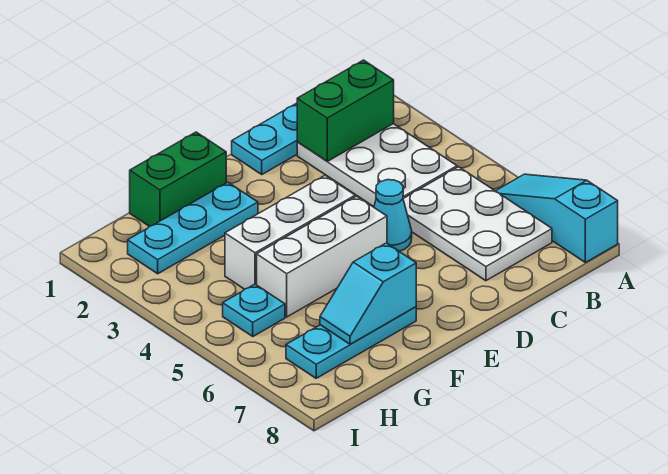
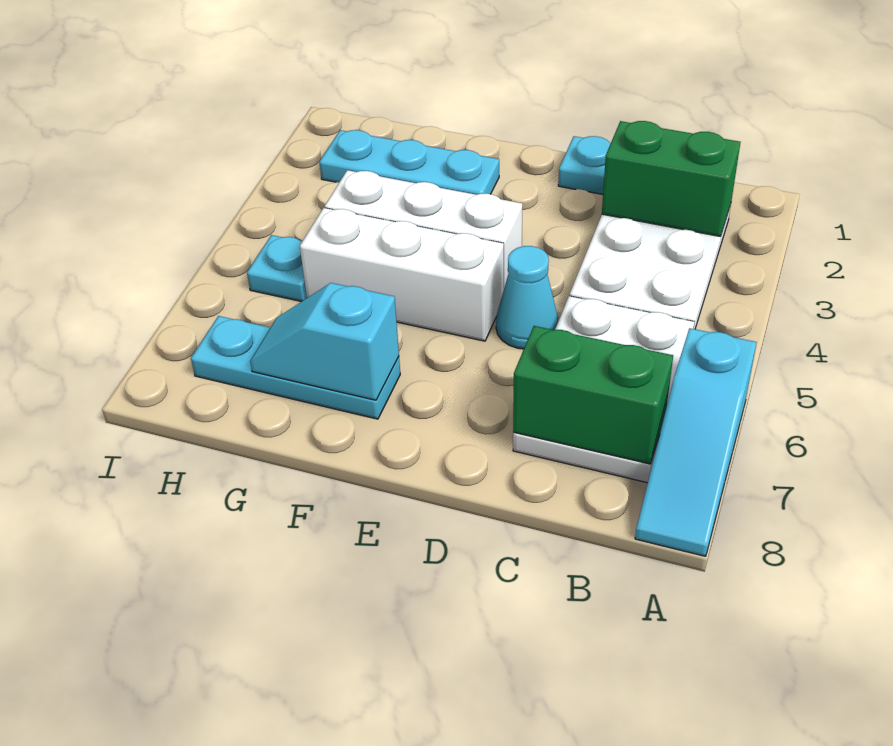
cyan 1x3 slope [496,174,618,263] -> cyan 1x3 slope turned to [635,328,757,556]
green 1x2 brick [130,132,226,226] -> green 1x2 brick moved to [513,326,673,464]

